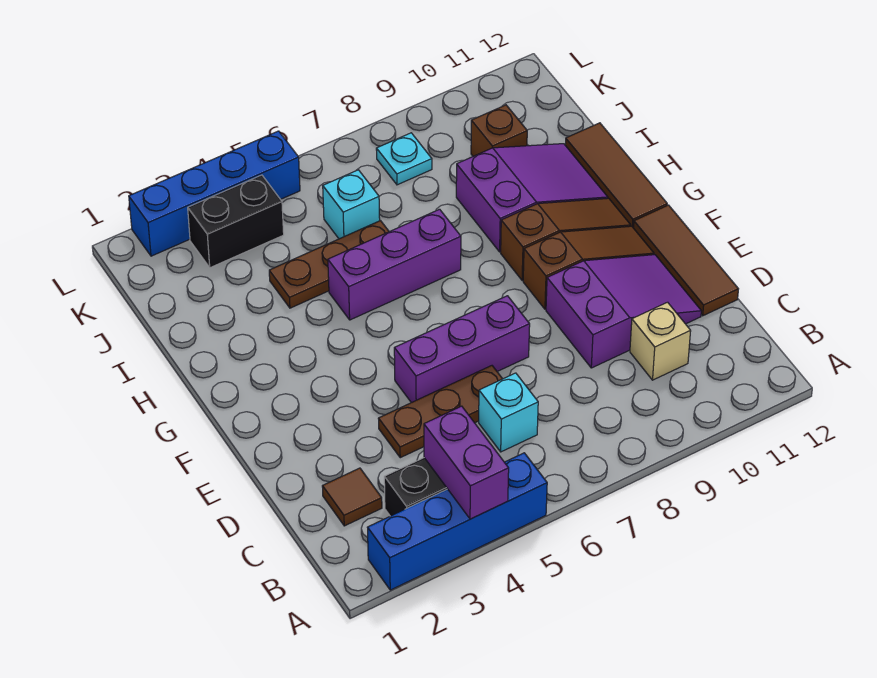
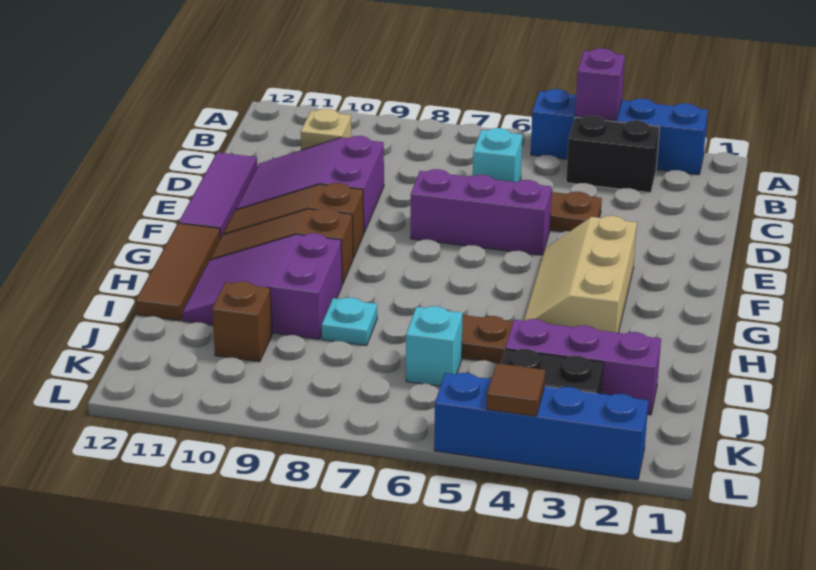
purple 1x2 brick [424,406,509,519] -> purple 1x1 brick [575,48,625,120]
brown 1x1 tile [322,468,382,526] -> brown 1x1 tile moved to [487,363,545,416]
brown 1x3 tile [634,205,738,316] -> purple 1x3 tile [179,152,257,238]
none -> tan 2x3 slope [524,216,637,333]
purple 1x3 brick [328,209,461,320] -> purple 1x3 brick moved to [505,319,661,415]
cyan 1x1 plate [376,133,432,185] -> cyan 1x1 plate moved to [322,298,377,346]

